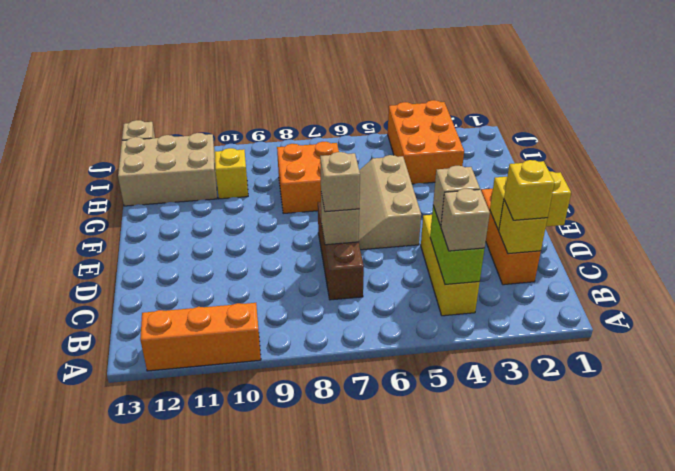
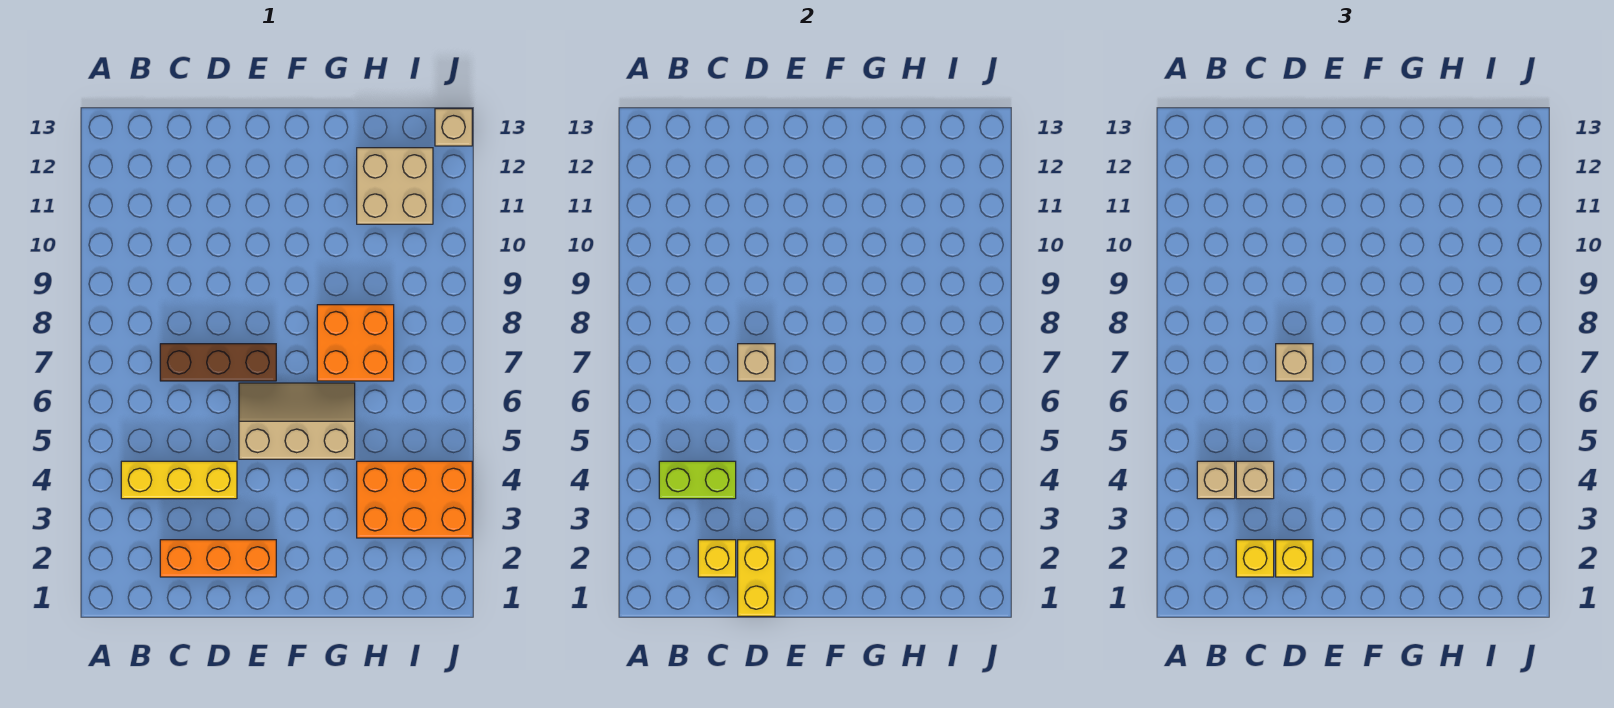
orange 1x3 brick [140,303,261,371] -> none
yellow 1x1 brick [215,148,248,199] -> yellow 1x1 brick moved to [1276,540,1313,577]
tan 2x3 brick [118,133,217,206] -> tan 2x2 brick [357,148,433,224]

